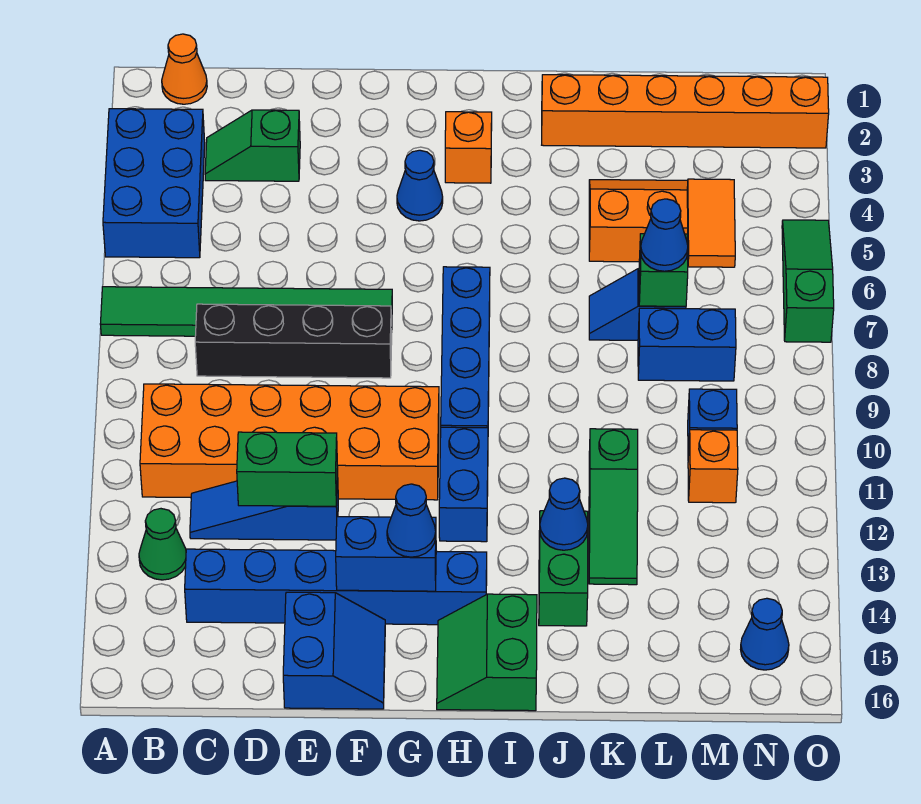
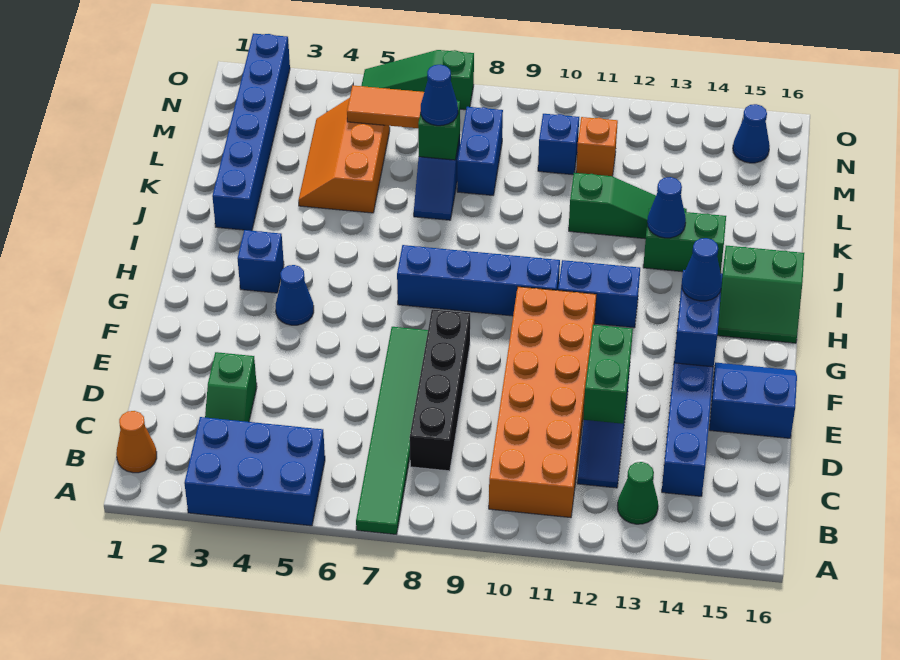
orange 1x1 brick [445,112,492,183] -> blue 1x1 brick [238,230,284,293]
orange 1x6 brick [542,75,829,148] -> blue 1x6 brick [212,34,290,231]

